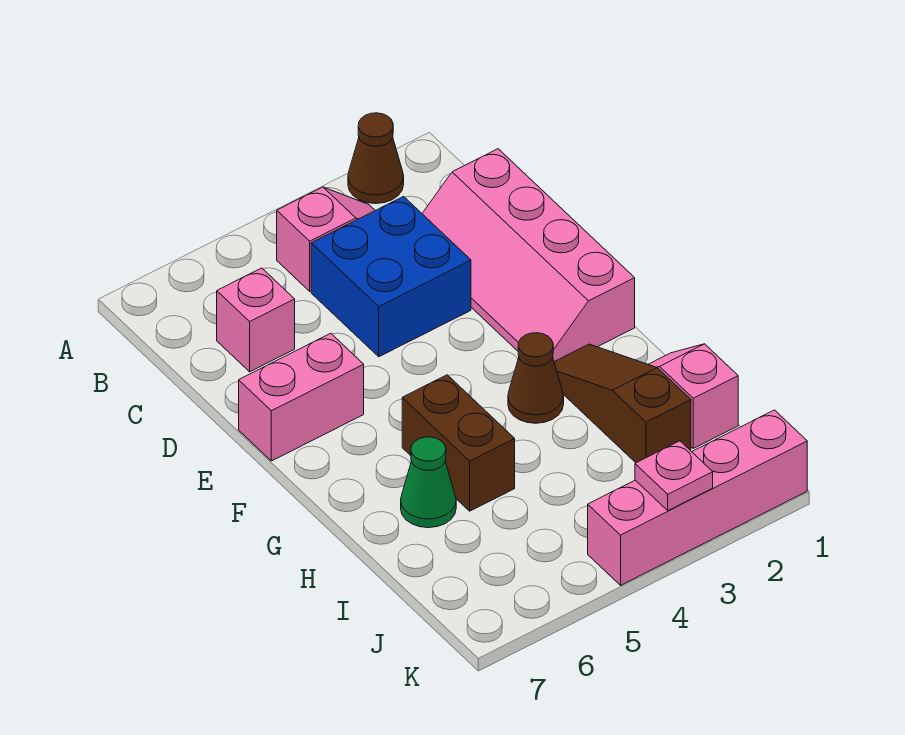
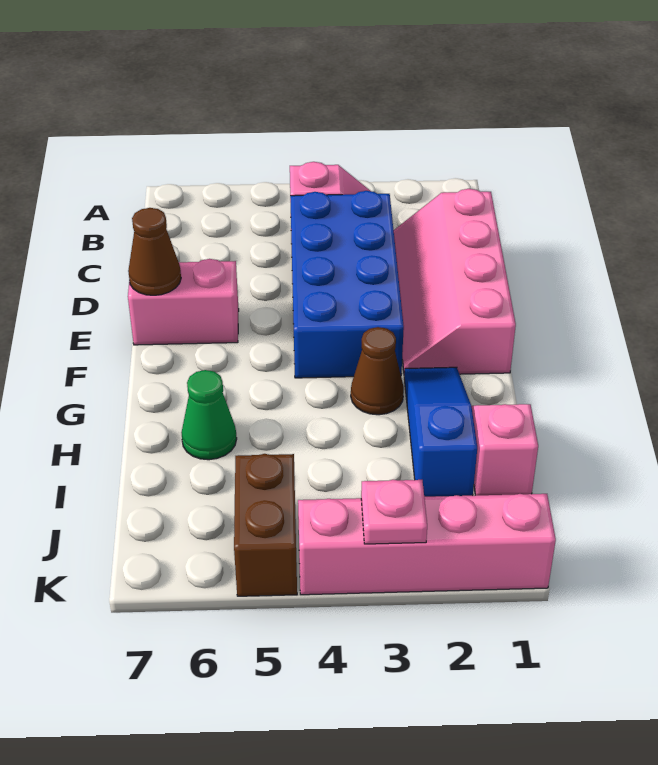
brown 1x1 cone [348,113,404,204] -> brown 1x1 cone moved to [128,208,181,295]
blue 2x2 brick [311,197,471,357] -> blue 2x4 brick [290,191,404,378]
pink 1x1 brick [217,268,295,372] -> none
brown 1x3 slope [554,344,691,463] -> blue 1x3 slope [404,367,477,497]
brown 1x2 brick [402,375,515,511] -> brown 1x2 brick moved to [234,454,297,596]

